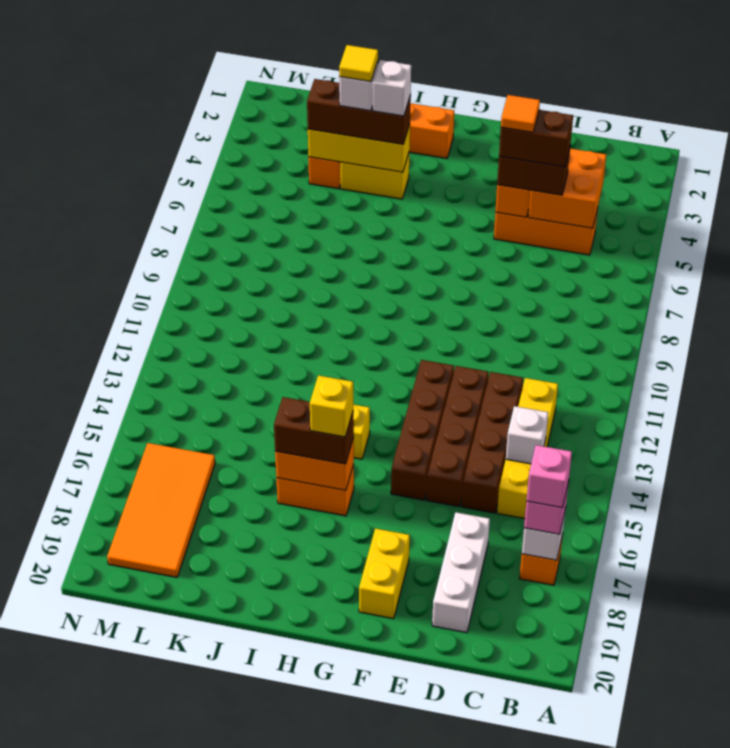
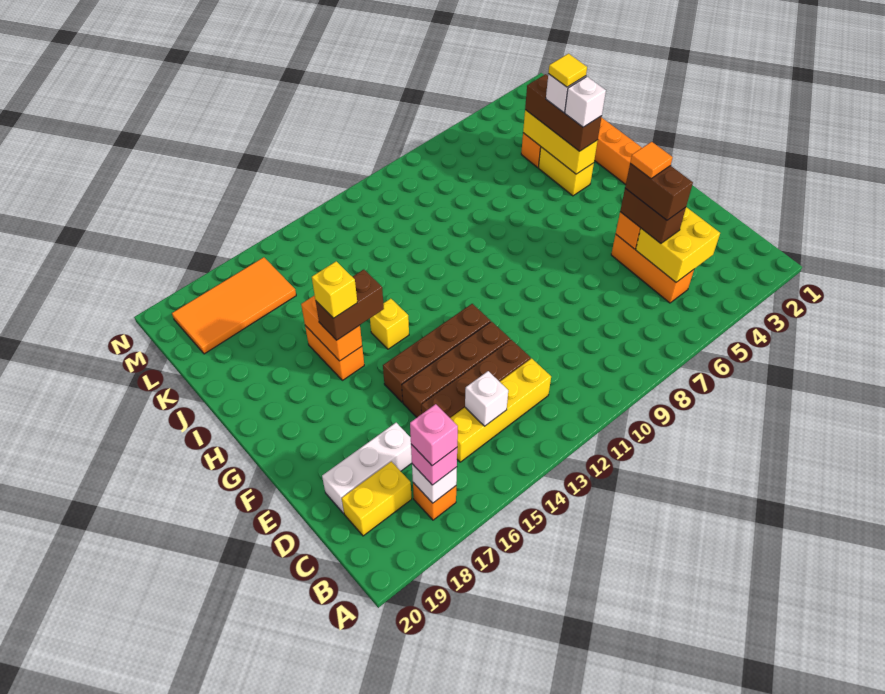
orange 2x2 brick [528,149,606,228] -> yellow 2x2 brick [636,207,720,282]
yellow 1x2 brick [359,528,410,619] -> yellow 1x2 brick moved to [342,461,412,536]
brown 1x2 brick [274,397,354,464] -> brown 1x2 brick turned to [316,270,384,340]

